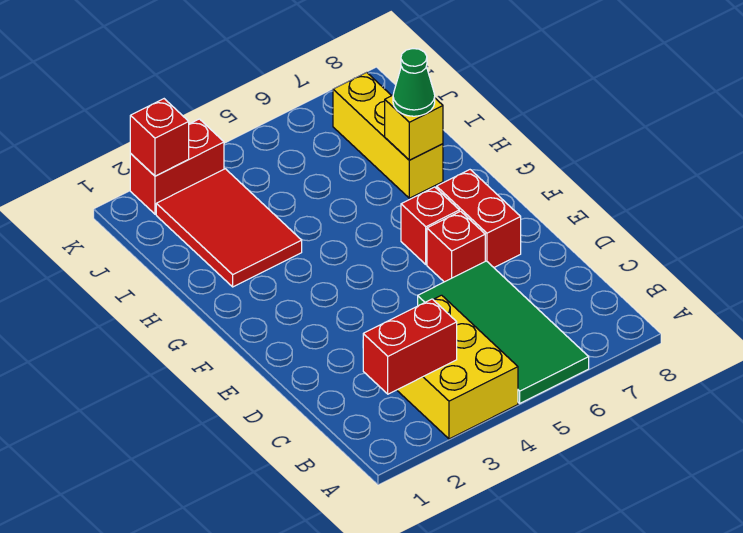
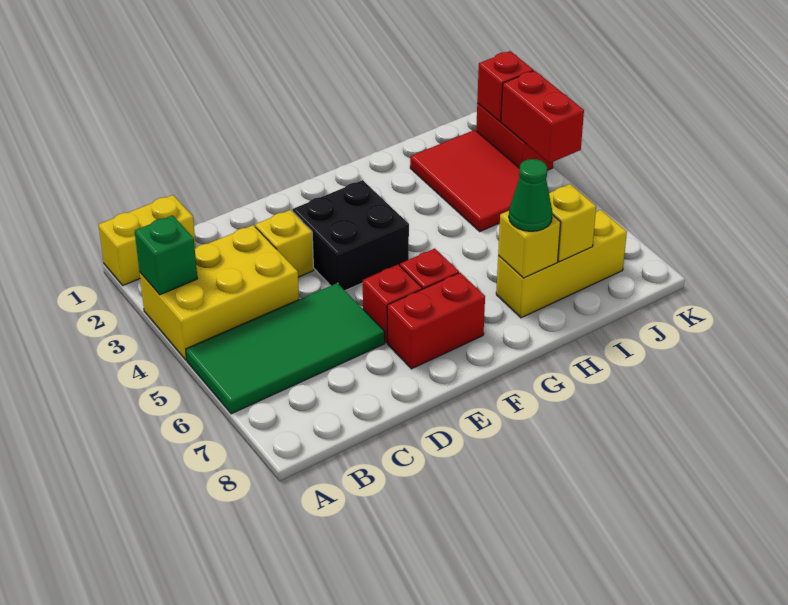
none -> yellow 1x2 brick [99,195,196,285]
none -> green 1x1 brick [135,215,197,295]
red 1x2 brick [363,299,457,394] -> red 1x2 brick moved to [501,71,584,163]
none -> yellow 1x1 brick [255,210,314,277]
none -> black 2x2 brick [292,180,409,291]
red 2x3 tile [156,169,302,287] -> red 2x3 tile turned to [410,130,520,231]
none -> yellow 1x1 brick [549,184,596,262]

